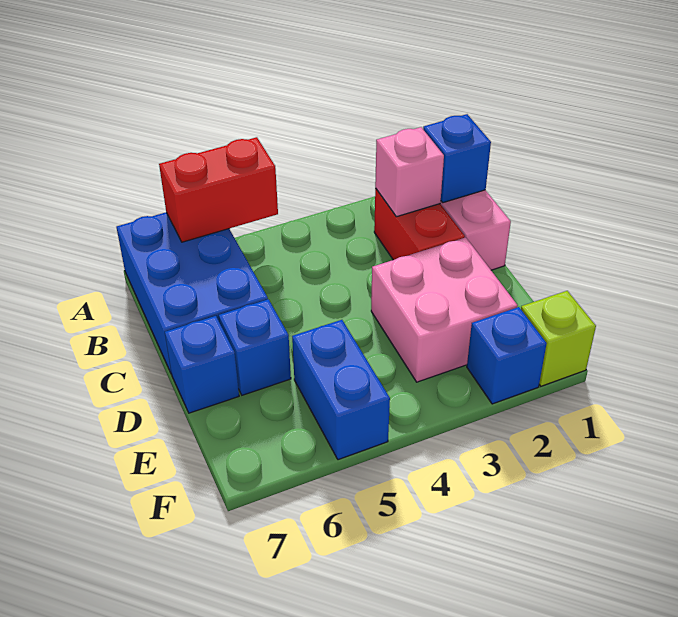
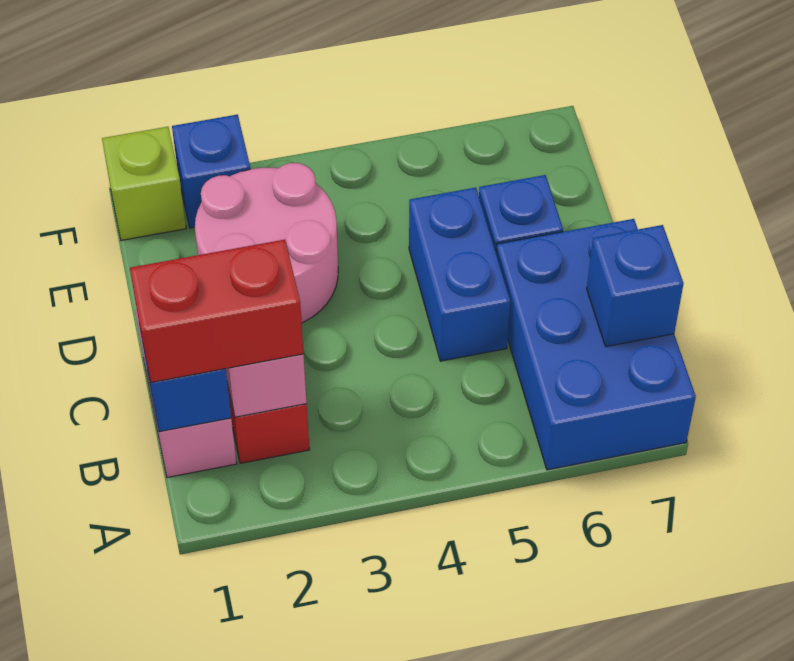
red 1x2 brick [159,137,278,242] -> red 1x2 brick moved to [130,240,304,383]
pink 2x2 brick [371,237,518,382] -> pink 2x2 round brick [195,163,338,323]
blue 1x1 brick [165,316,239,413] -> blue 1x1 brick moved to [587,225,684,347]
blue 1x2 brick [292,320,390,460] -> blue 1x2 brick moved to [409,188,510,361]

